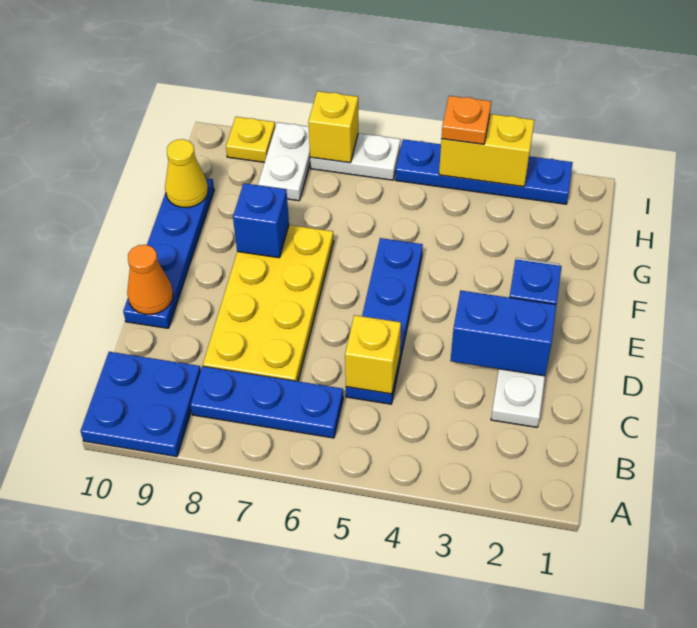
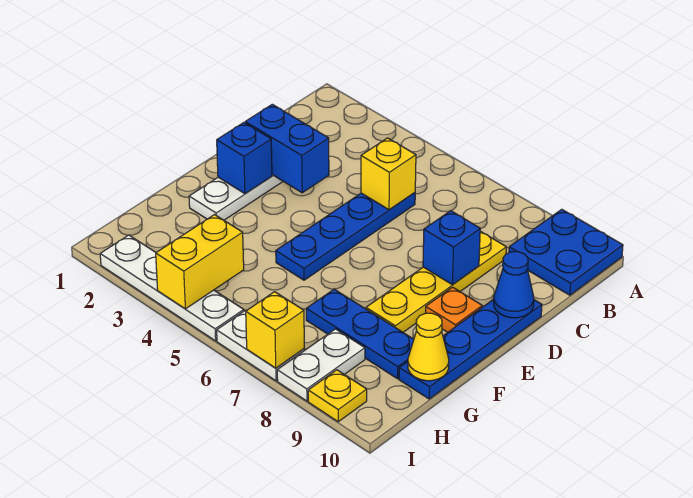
blue 1x3 plate [190,366,343,438] -> blue 1x3 plate moved to [306,289,414,379]
yellow 2x4 plate [203,225,334,381] -> yellow 1x4 plate [366,231,506,332]
orange 1x1 cone [127,245,173,314] -> blue 1x1 cone [494,252,534,318]
blue 1x1 brick [233,183,289,258] -> blue 1x1 brick moved to [423,211,480,285]
blue 1x4 plate [395,139,573,204] -> white 1x4 plate [100,235,244,341]
yellow 1x2 brick [439,114,534,187] -> yellow 1x2 brick turned to [156,215,244,309]
orange 1x1 plate [441,96,491,144] -> orange 1x1 plate moved to [426,287,482,332]

